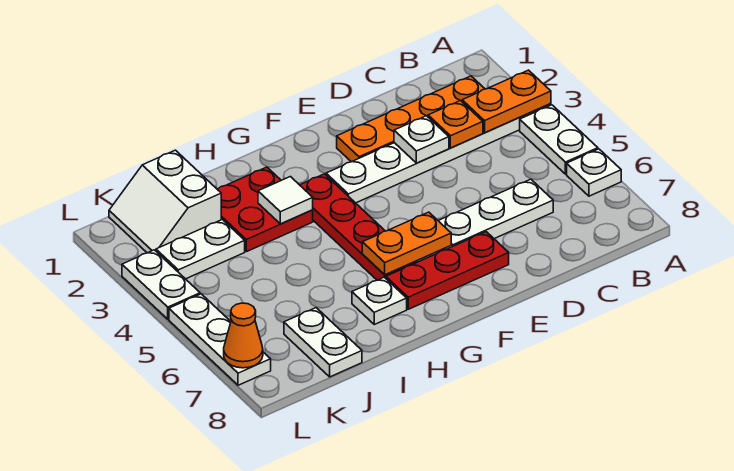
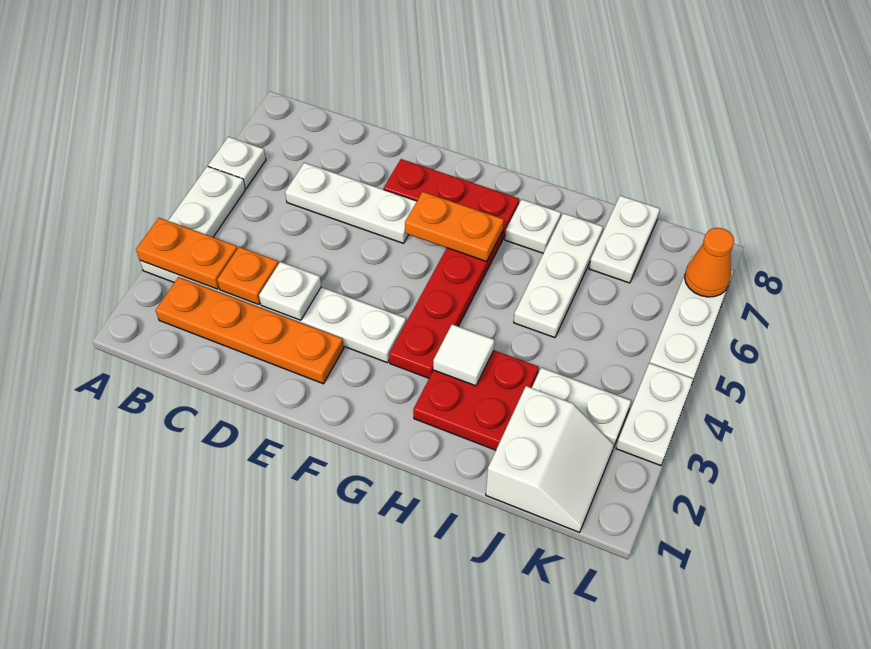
none -> white 1x3 plate [514,213,603,338]

